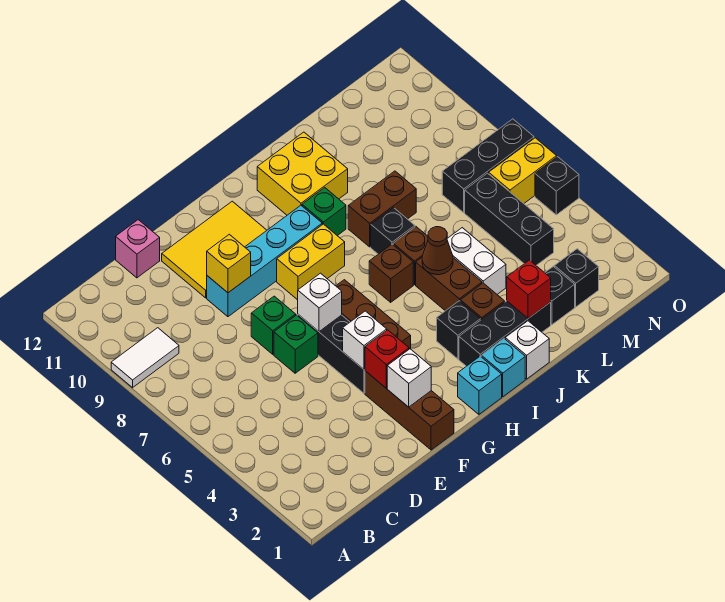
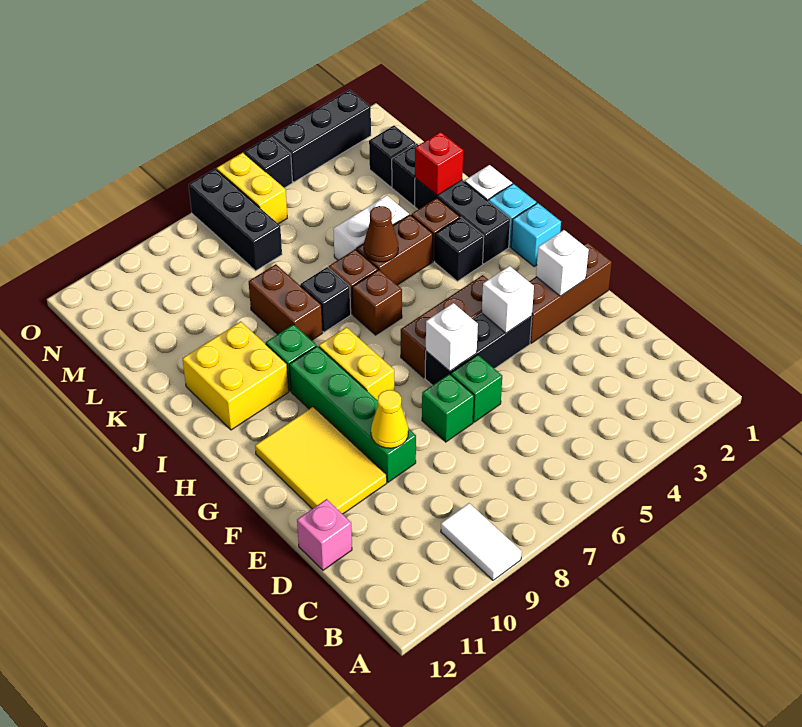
cyan 1x4 brick [207,205,322,317] -> green 1x4 brick [289,346,416,482]
yellow 1x1 brick [207,234,251,293] -> yellow 1x1 cone [371,390,408,448]
red 1x1 brick [365,330,409,388] -> none
black 1x3 brick [465,173,554,265] -> black 1x3 brick moved to [271,90,371,182]

